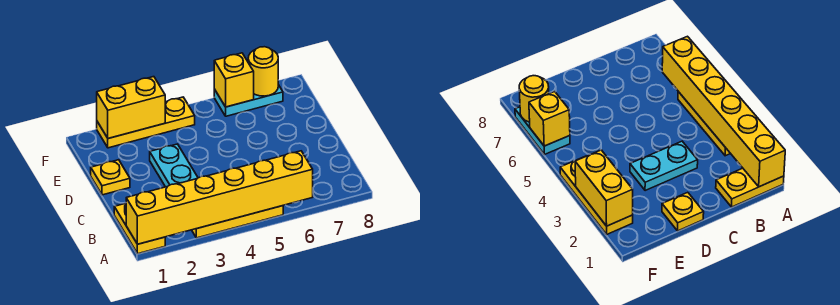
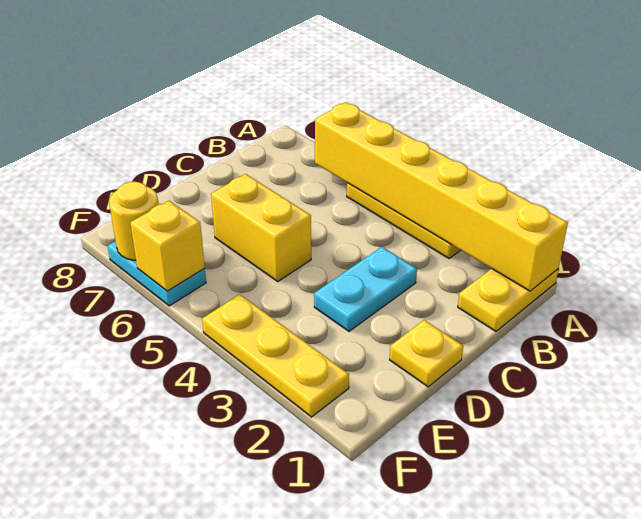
yellow 1x2 brick [97,77,165,138] -> yellow 1x2 brick moved to [211,174,311,281]

